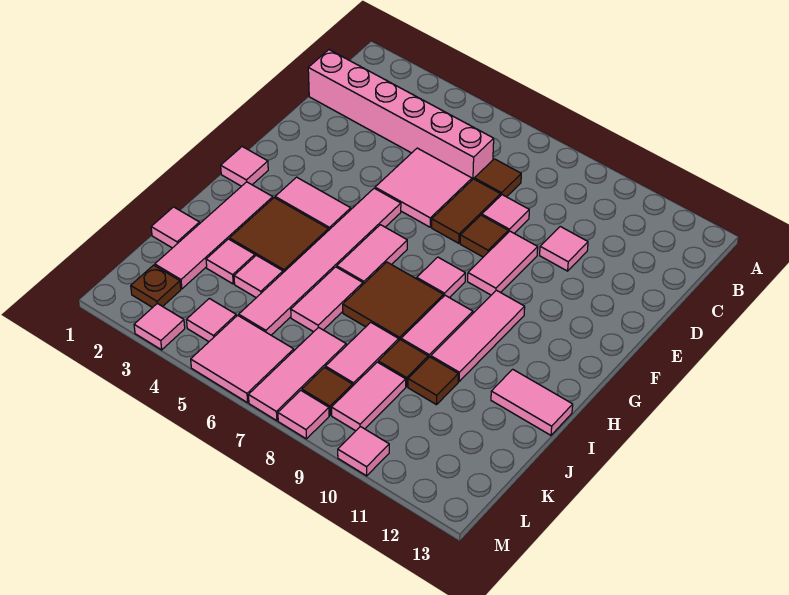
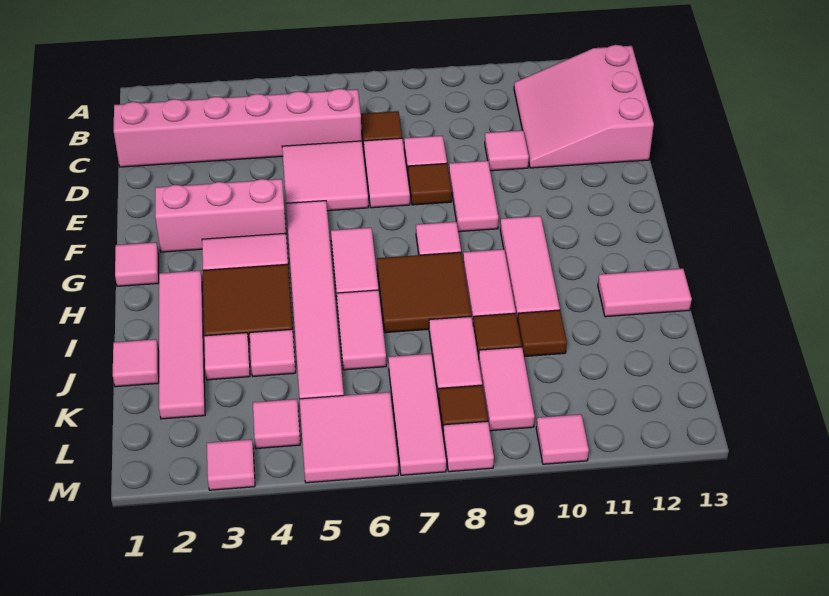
none -> pink 3x3 slope [514,45,654,168]
brown 1x2 tile [432,179,501,243] -> pink 1x2 tile [364,138,410,208]
none -> pink 1x3 brick [155,179,286,252]
brown 1x1 plate [131,265,181,308] -> none

